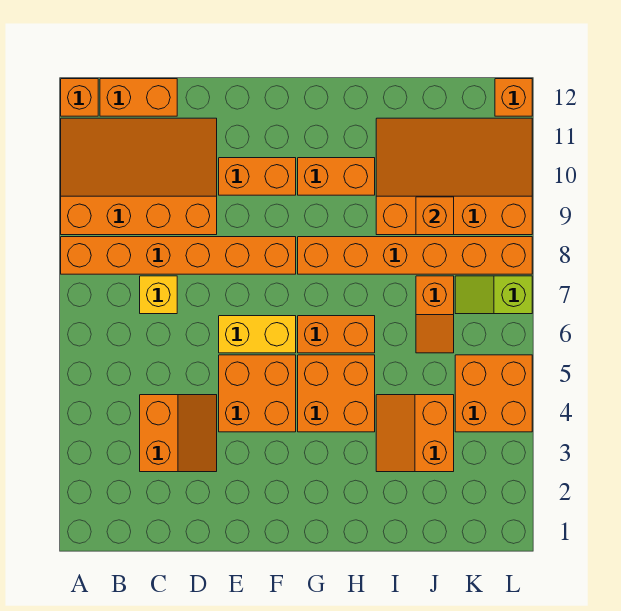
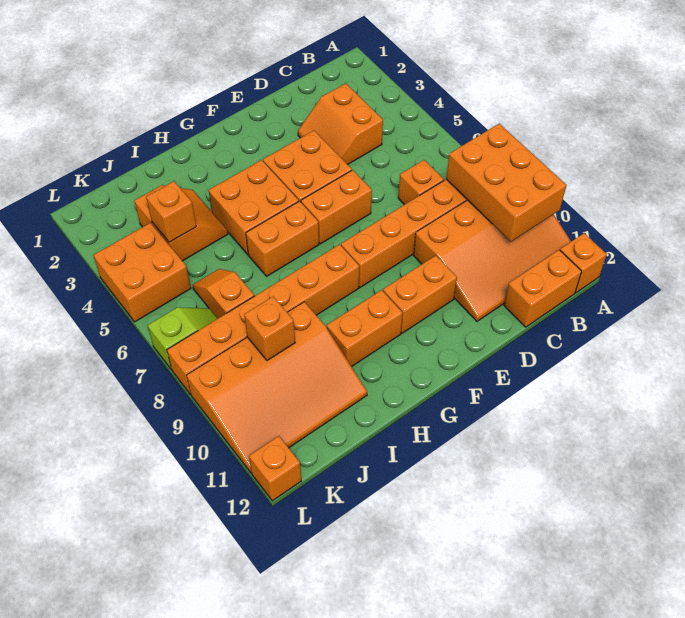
none -> orange 2x3 brick [446,124,566,242]
yellow 1x1 brick [140,276,177,314] -> orange 1x1 brick [398,160,444,205]
yellow 1x2 brick [219,316,296,353] -> orange 1x2 brick [301,170,372,244]
none -> orange 1x1 brick [146,181,196,242]

